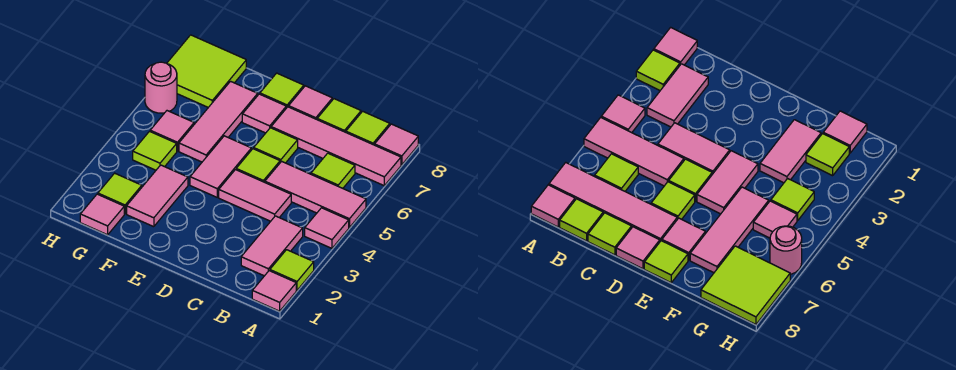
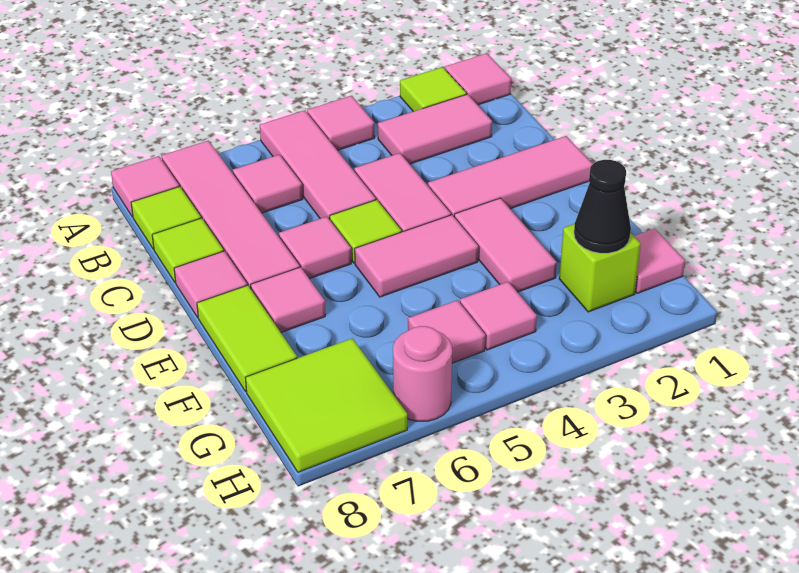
lime 1x1 tile [311,153,355,188] -> pink 1x1 tile [233,155,302,213]
lime 1x1 tile [254,128,298,163] -> pink 1x1 tile [279,217,351,279]
lime 1x1 tile [260,73,304,108] -> lime 1x2 tile [197,285,297,392]
pink 1x2 tile [127,165,188,227] -> pink 1x2 tile turned to [454,198,557,292]
pink 1x3 tile [179,81,258,162] -> pink 1x3 tile moved to [428,136,593,216]
lime 1x1 tile [98,173,142,214] -> lime 1x1 brick [559,224,641,312]
none -> black 1x1 cone [574,160,631,253]
lime 1x1 tile [133,131,177,170] -> pink 1x1 tile [460,282,537,350]

